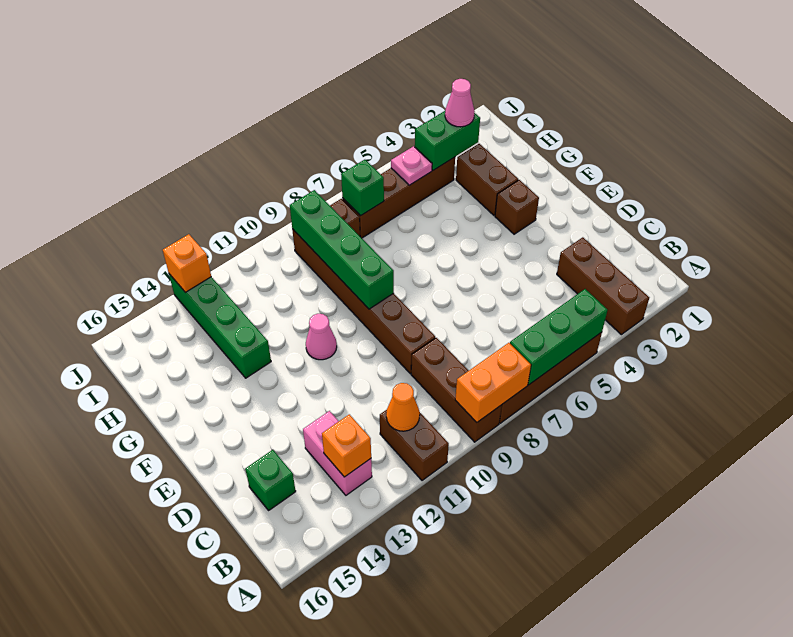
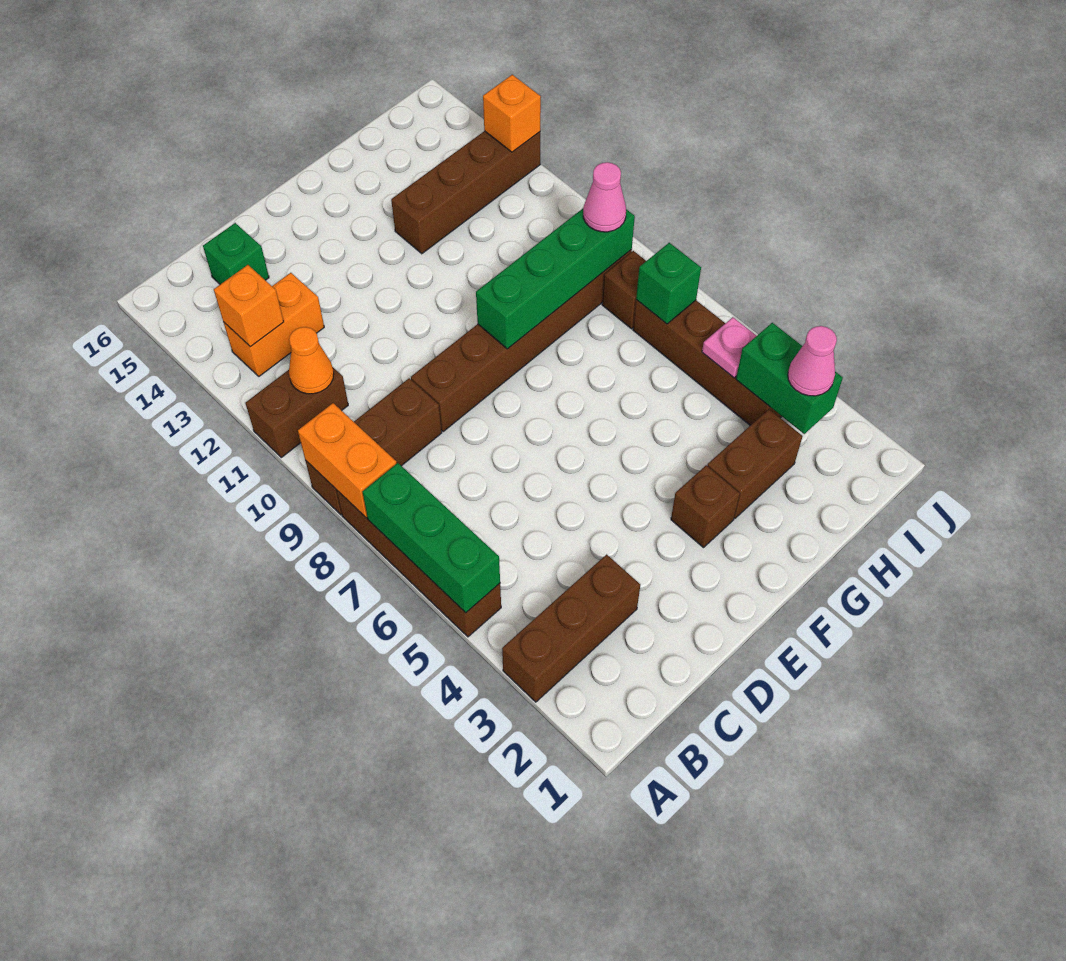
pink 1x2 brick [303,411,372,495] -> orange 1x2 brick [224,273,324,376]
pink 1x1 cone [306,314,337,360] -> pink 1x1 cone moved to [583,162,626,232]
green 1x4 brick [169,274,271,378] -> brown 1x4 brick [391,131,540,254]

